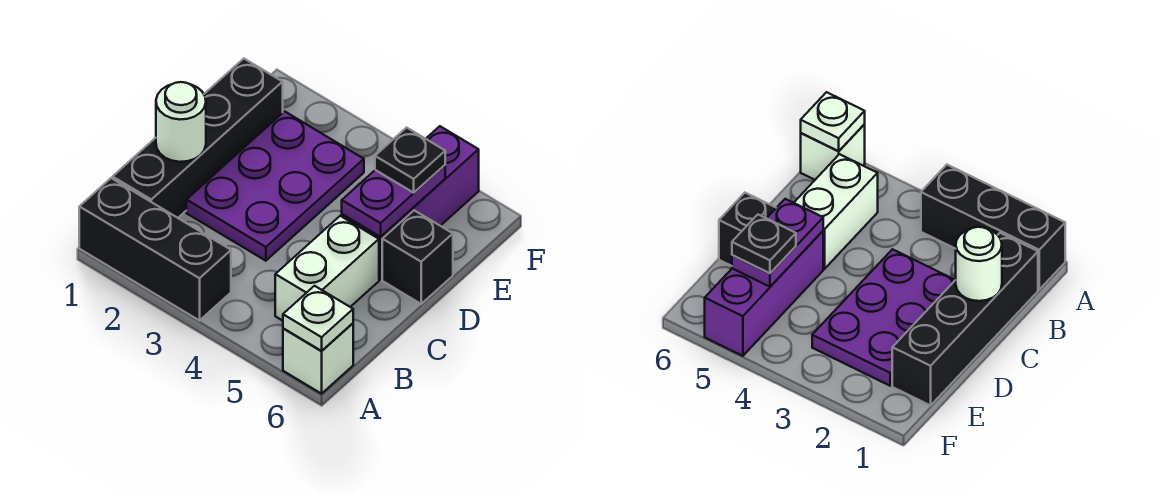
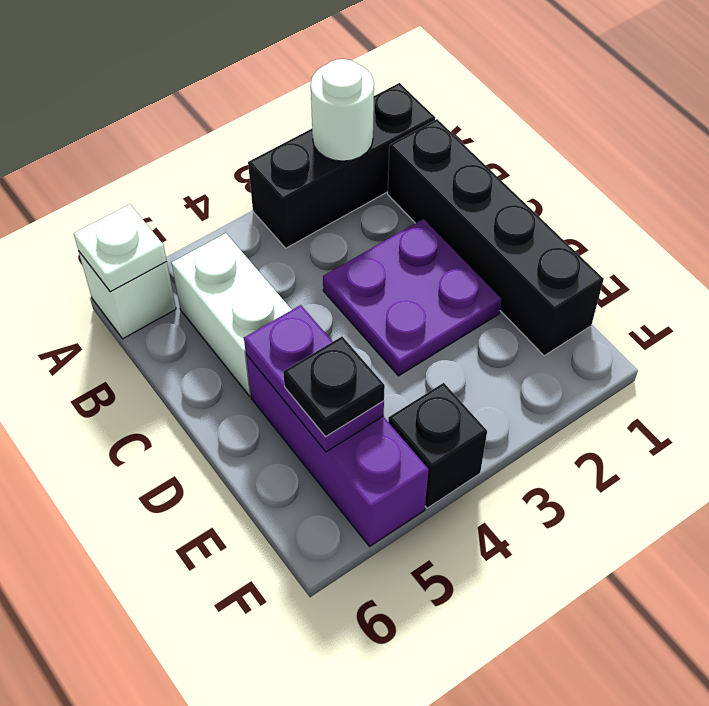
white 1x1 round brick [156,82,206,162] -> white 1x1 round brick moved to [311,59,374,161]
purple 2x3 plate [186,111,364,261] -> purple 2x2 plate [323,219,502,376]
black 1x1 brick [382,210,453,304] -> black 1x1 brick moved to [388,383,487,508]

